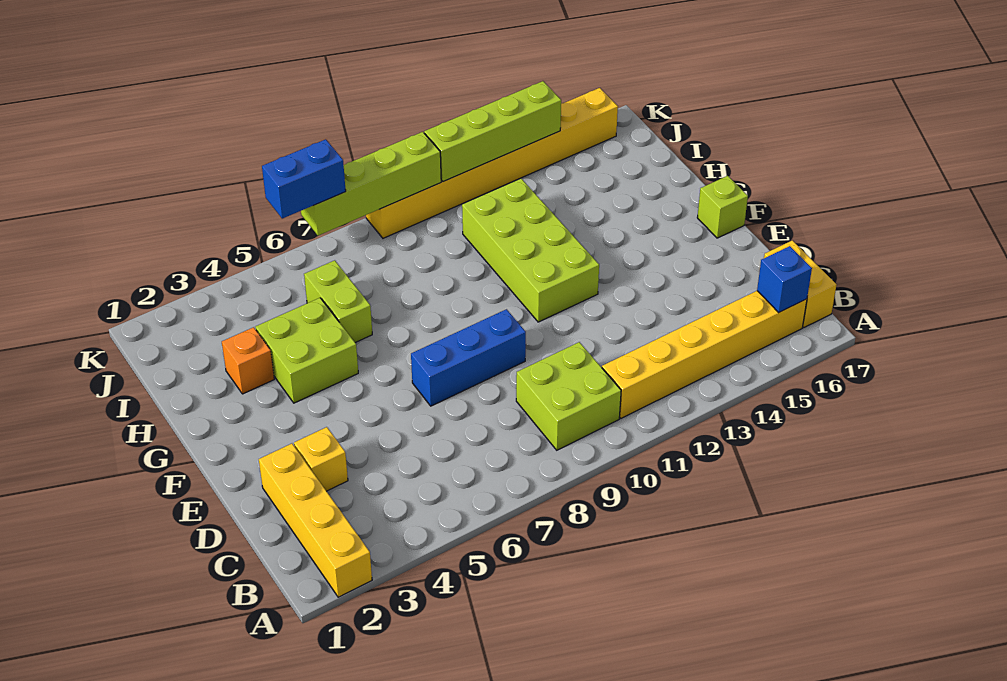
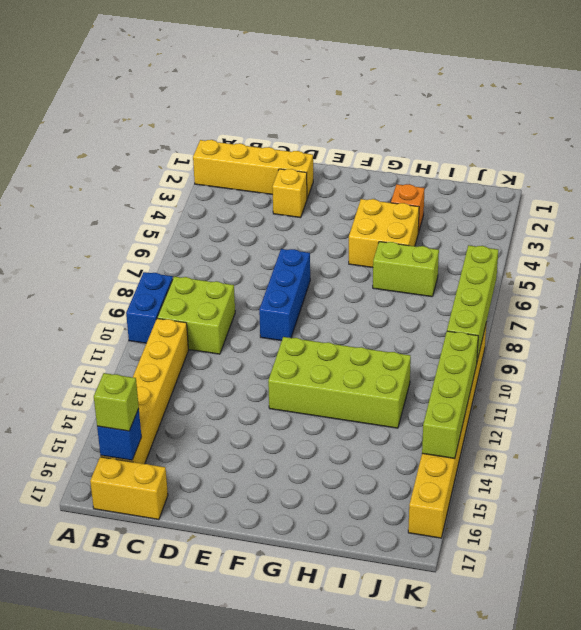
lime 1x1 brick [697,176,748,238] -> lime 1x1 brick moved to [94,373,139,431]
lime 2x2 brick [256,298,358,403] -> yellow 2x2 brick [349,199,419,268]
blue 1x2 brick [262,139,346,219] -> blue 1x2 brick moved to [126,272,173,343]

